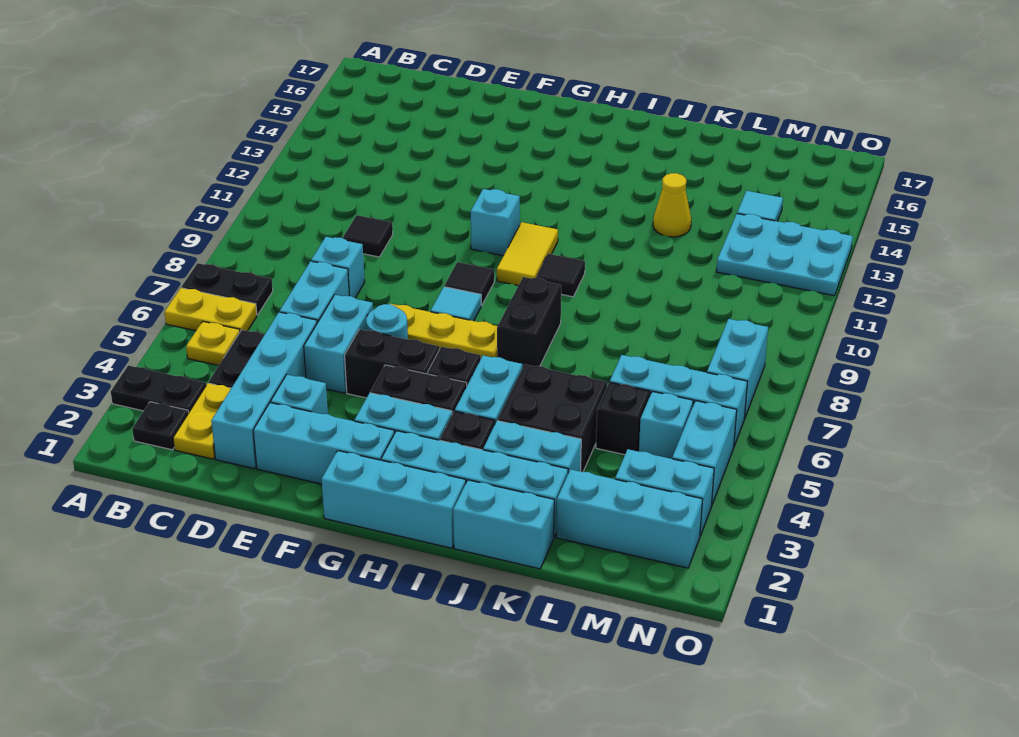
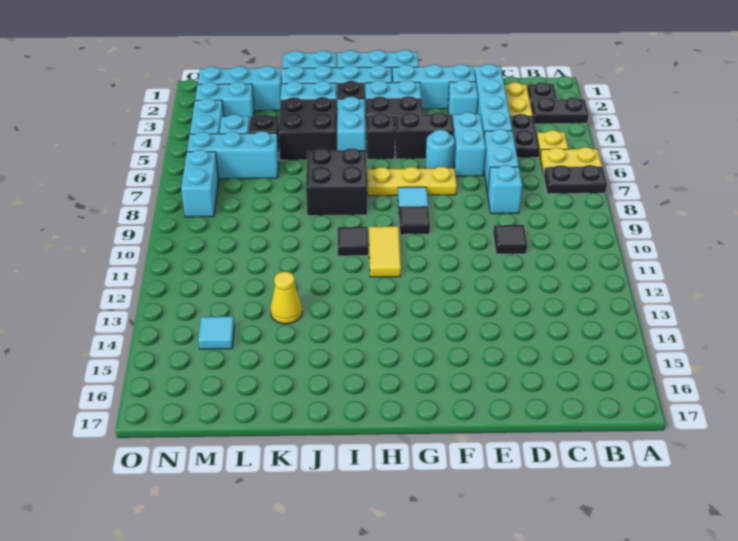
cyan 1x1 brick [471,189,520,256] -> none
black 1x2 brick [497,277,561,368] -> black 2x2 brick [306,148,367,216]
cyan 2x3 plate [716,214,853,296] -> none

